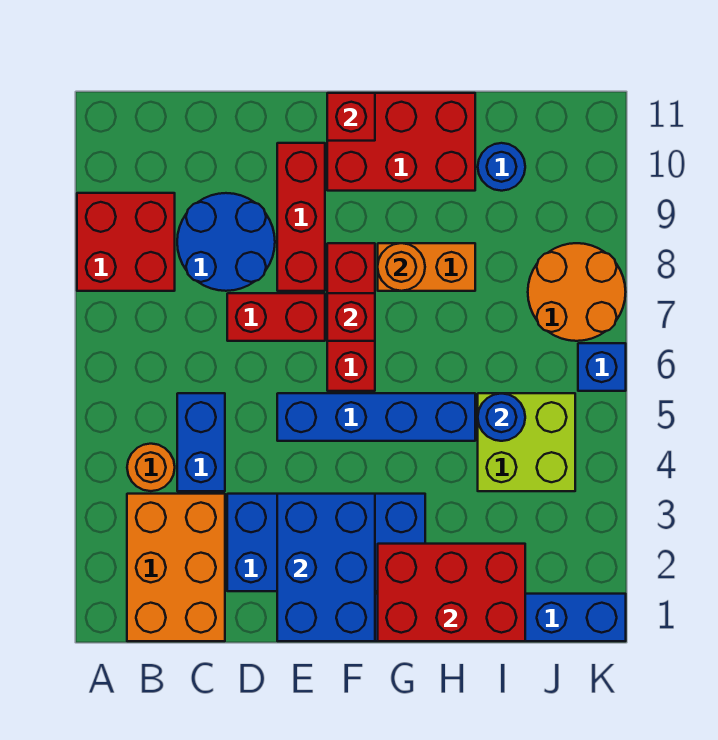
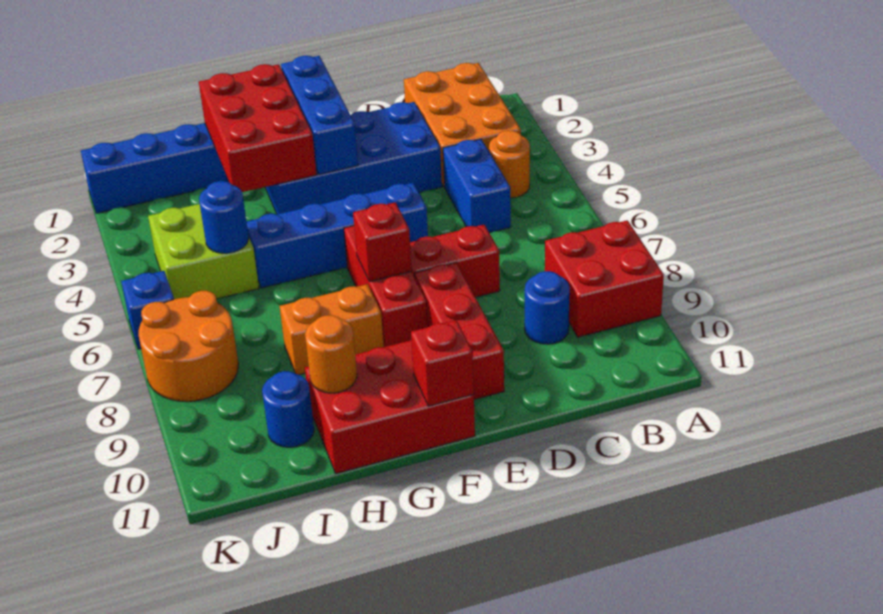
blue 2x2 round brick [177,193,275,291] -> blue 1x1 round brick [525,271,570,344]
blue 2x3 brick [277,494,375,641] -> blue 1x3 brick [281,56,358,175]
red 2x3 brick [378,544,525,641] -> red 2x3 brick turned to [199,64,317,192]
orange 1x1 round brick [378,243,425,291] -> orange 1x1 round brick moved to [305,315,357,393]

